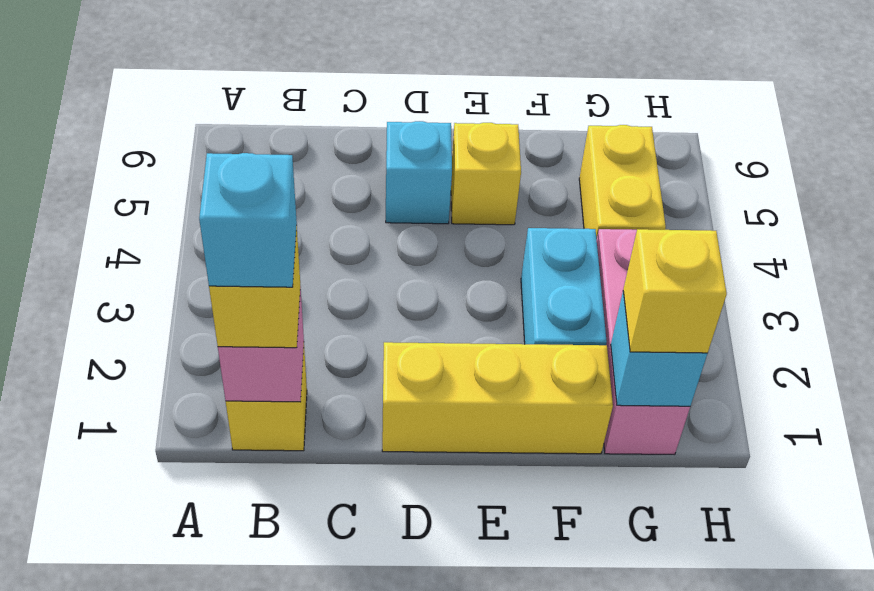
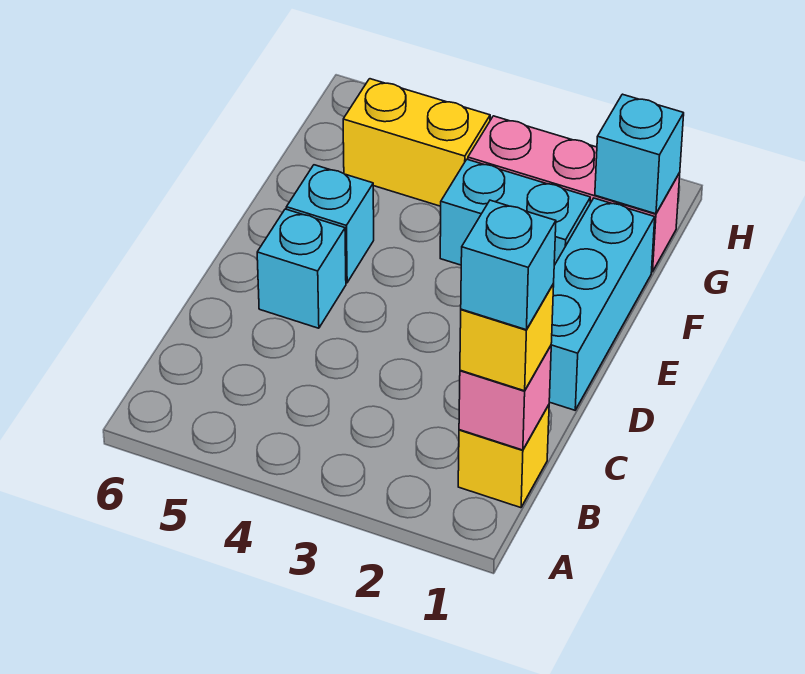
yellow 1x3 brick [382,342,613,454] -> cyan 1x3 brick [549,198,655,410]
yellow 1x1 brick [451,123,521,225] -> cyan 1x1 brick [286,165,374,283]
yellow 1x1 brick [623,229,727,353] -> none

